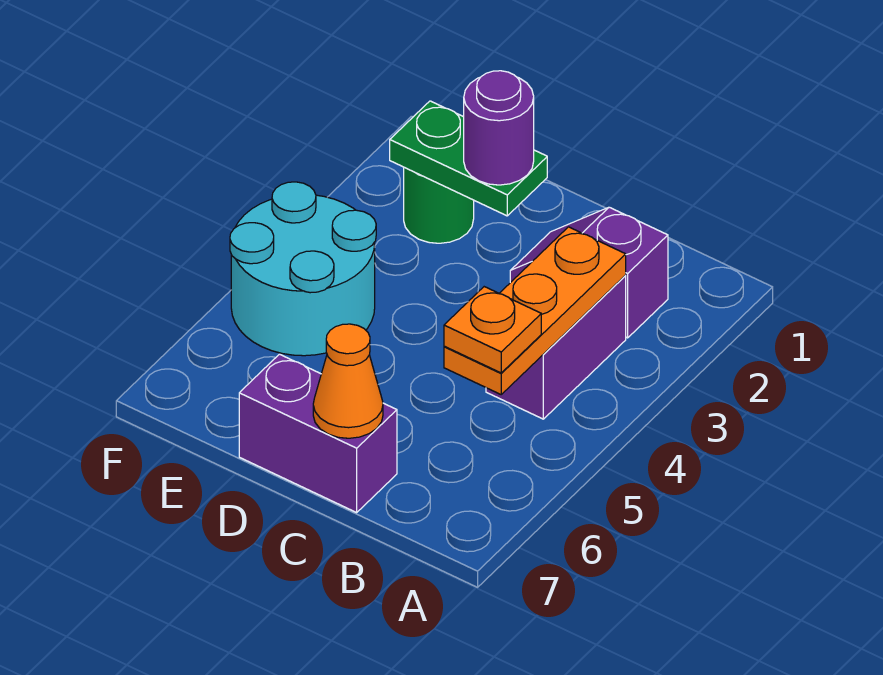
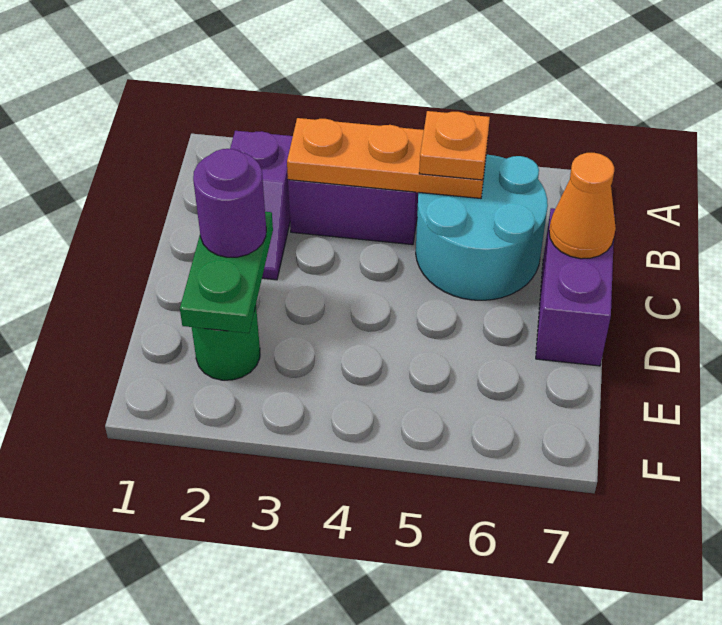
cyan 2x2 round brick [230,182,376,356] -> cyan 2x2 round brick moved to [416,155,548,300]

